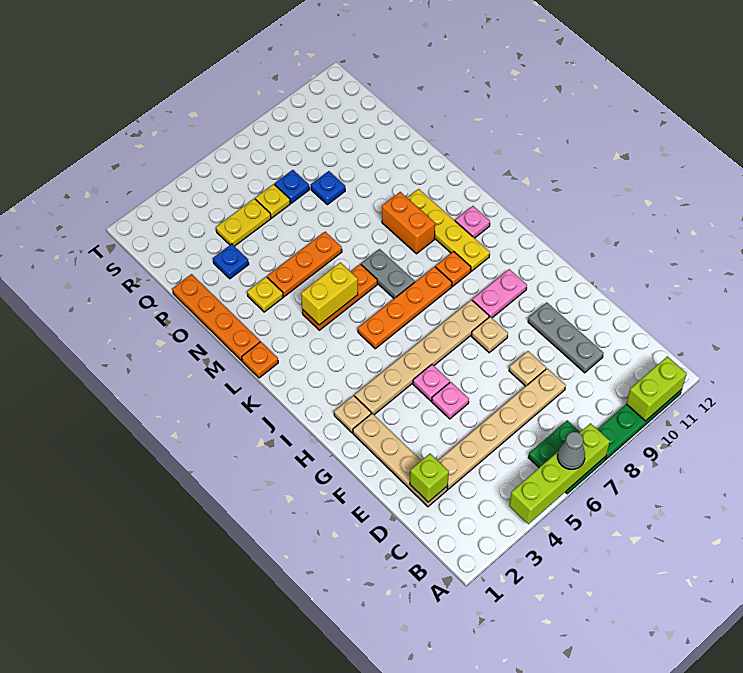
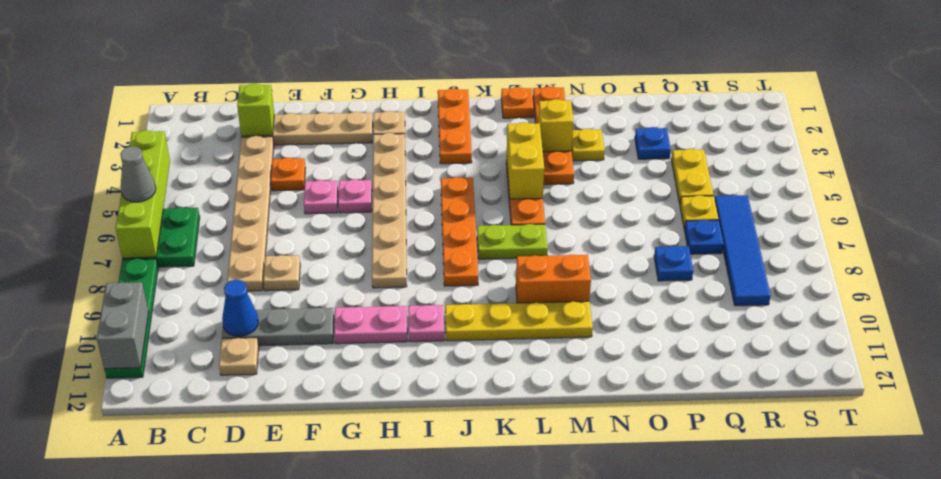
lime 1x2 brick [626,357,687,421] -> grey 1x2 brick [97,282,149,369]
none -> blue 1x1 cone [222,280,258,336]
tan 1x1 plate [471,317,508,353] -> tan 1x1 plate moved to [219,338,259,375]
pink 1x2 plate [472,269,527,318] -> pink 1x2 plate turned to [334,306,407,344]
orange 1x1 plate [436,251,471,286] -> orange 1x1 plate moved to [271,158,305,191]
grey 1x2 plate [361,249,415,298] -> lime 1x2 plate [477,224,548,259]
pink 1x1 plate [455,206,490,238] -> pink 1x1 plate moved to [408,305,444,342]
orange 1x4 plate [172,274,260,360] -> orange 1x4 plate turned to [533,86,574,184]
none -> yellow 1x1 brick [538,99,573,152]
orange 1x3 plate [267,232,342,297] -> orange 1x3 plate moved to [438,88,472,164]
none -> blue 1x4 tile [715,195,771,306]

